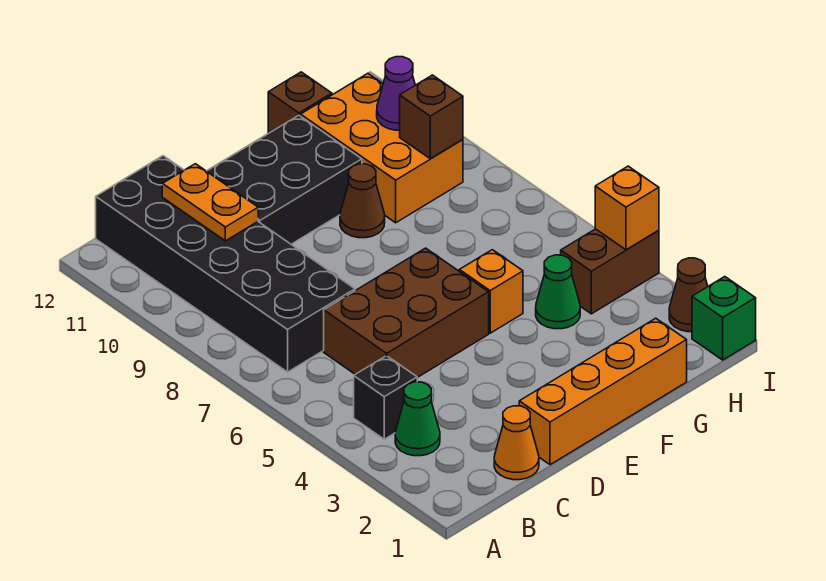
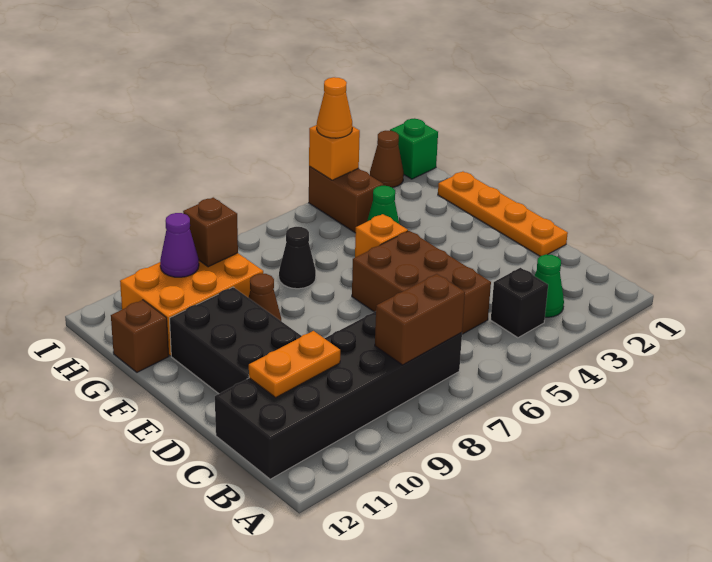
none -> brown 1x2 brick [375,274,465,365]
orange 1x1 cone [494,406,539,480] -> orange 1x1 cone moved to [317,77,352,138]
orange 1x4 brick [519,318,687,465] -> orange 1x4 plate [438,172,568,256]
none -> black 1x1 cone [279,227,316,289]

